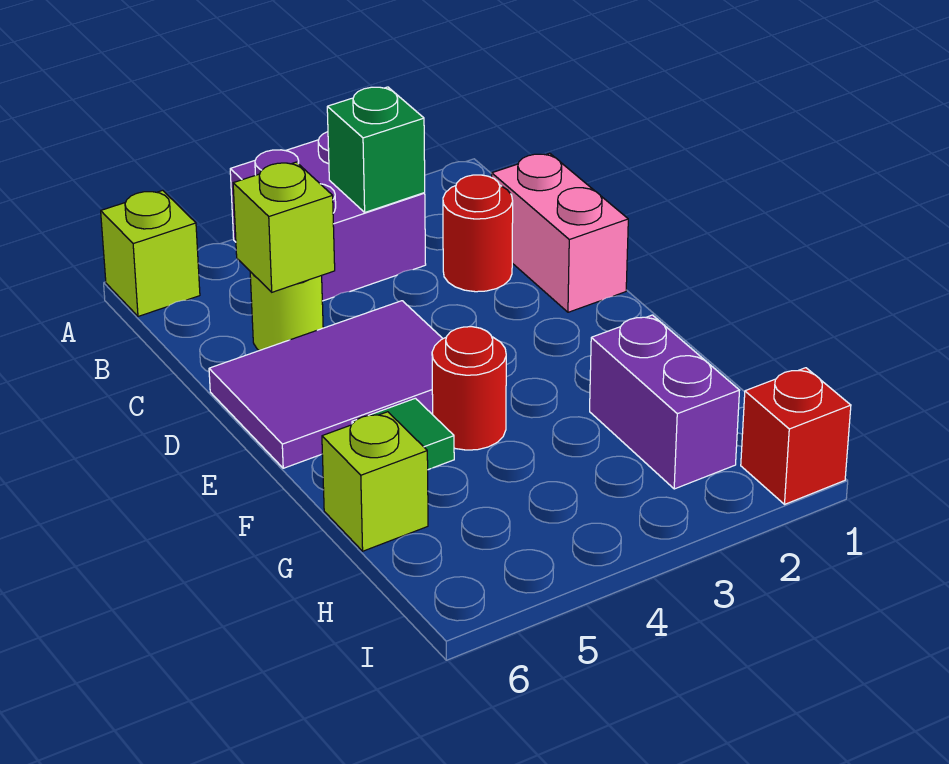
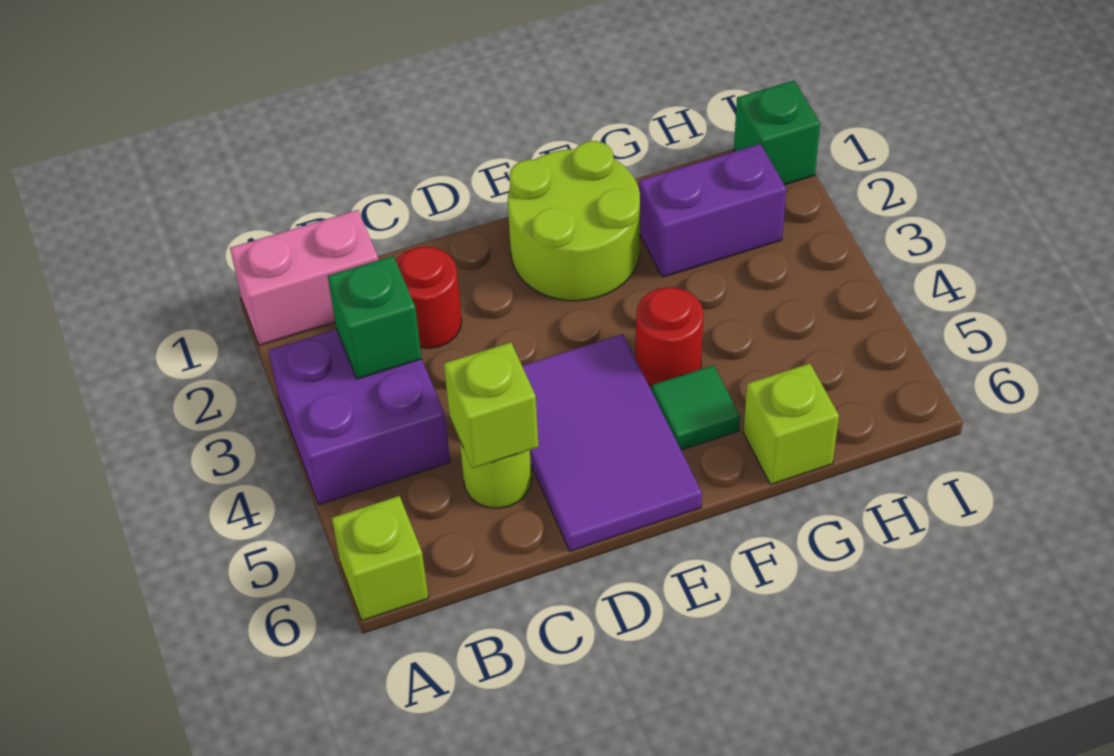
pink 1x2 brick [492,153,628,312] -> pink 1x2 brick moved to [230,210,378,345]
none -> lime 2x2 round brick [508,141,640,301]
red 1x1 brick [741,368,851,504] -> green 1x1 brick [734,81,820,185]

